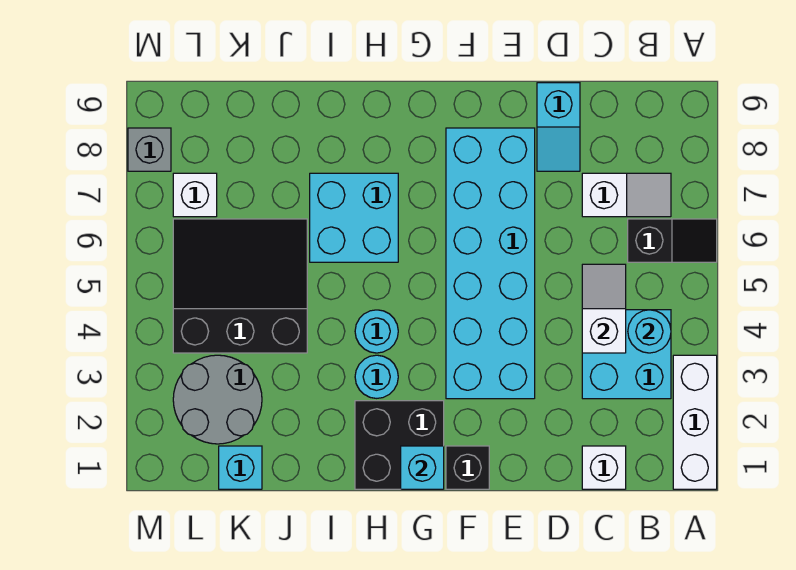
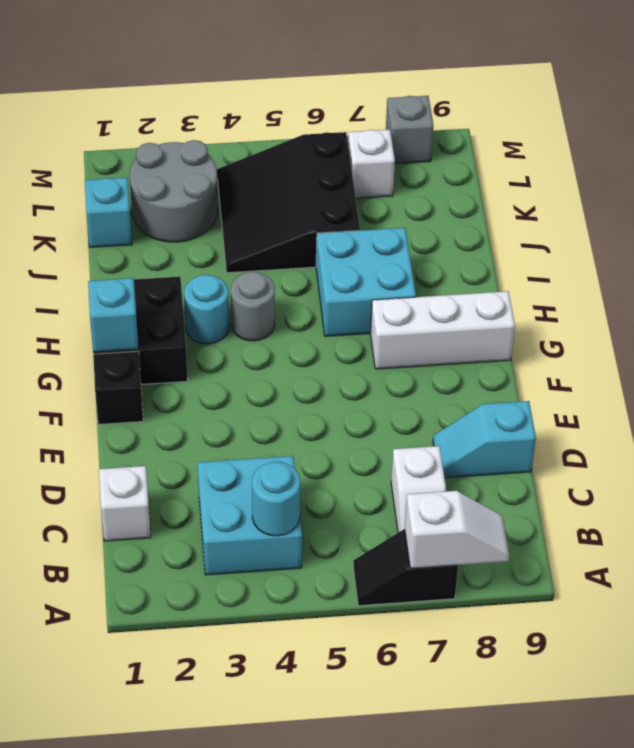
white 1x3 brick [673,355,717,489] -> white 1x3 brick moved to [371,291,515,369]
black 1x2 slope [628,219,717,262] -> black 1x2 slope turned to [353,529,458,606]
white 1x2 slope [582,264,626,353] -> white 1x2 slope moved to [405,491,509,569]
cyan 2x6 brick [446,128,535,399] -> none
cyan 1x1 round brick [355,310,398,353] -> grey 1x1 round brick [231,272,275,341]
black 3x3 slope [173,219,307,353] -> black 3x3 slope turned to [217,132,360,273]

